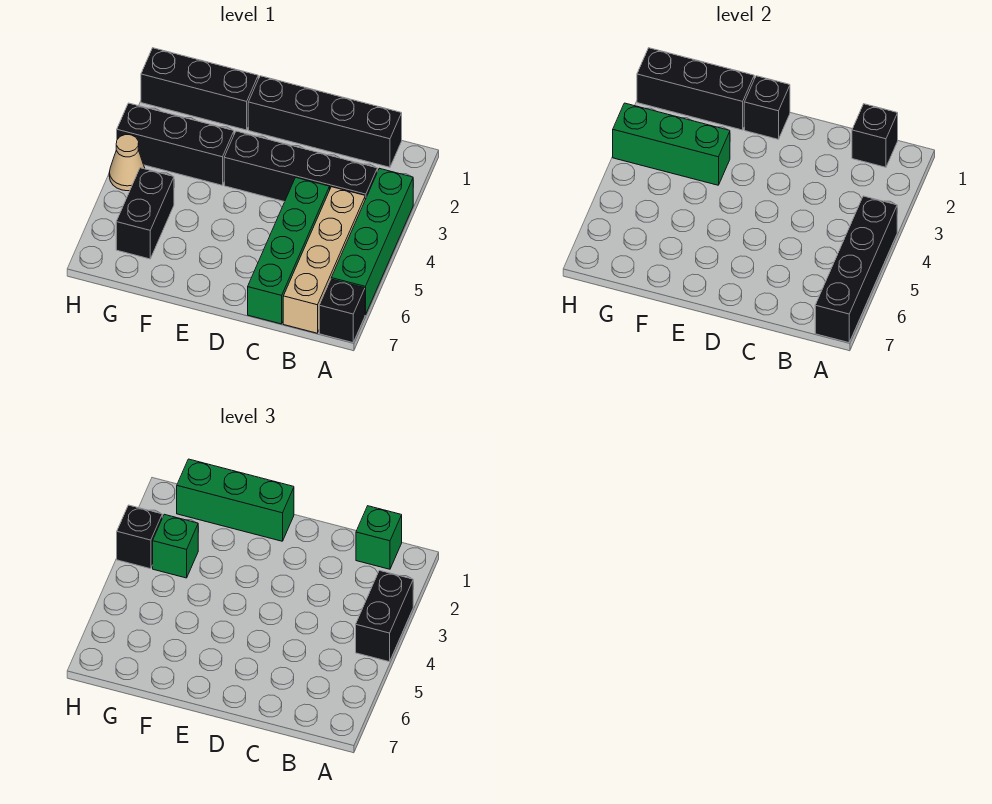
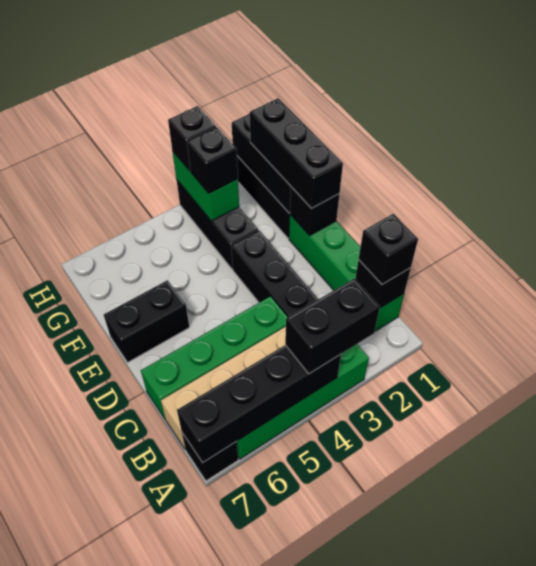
black 1x4 brick [248,76,402,167] -> green 1x4 brick [289,215,404,331]
green 1x1 brick [356,506,402,569] -> black 1x1 brick [359,214,418,284]
green 1x3 brick [177,459,294,541] -> black 1x3 brick [250,98,343,208]
green 1x3 brick [613,103,730,185] -> green 1x2 brick [172,151,239,221]
green 1x1 brick [153,514,198,578] -> black 1x1 brick [187,127,238,193]
black 1x2 brick [116,168,174,259] -> black 1x2 brick moved to [104,280,189,363]
tan 1x1 cone [109,135,145,191] -> none

